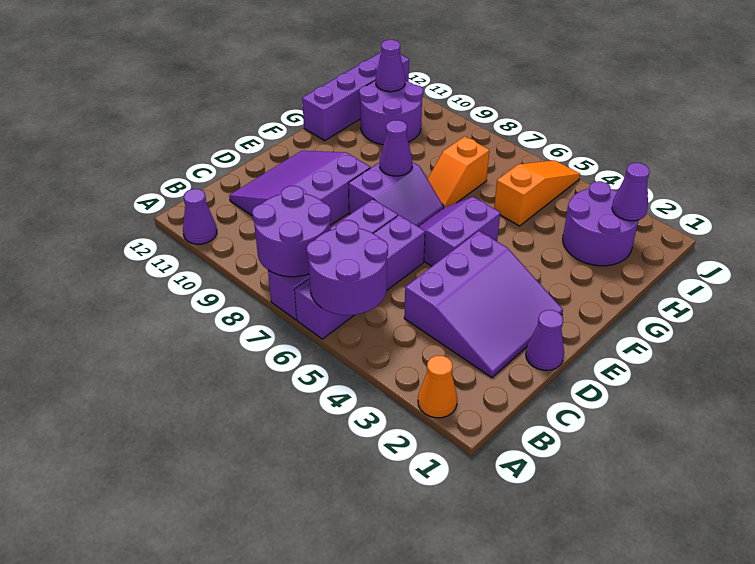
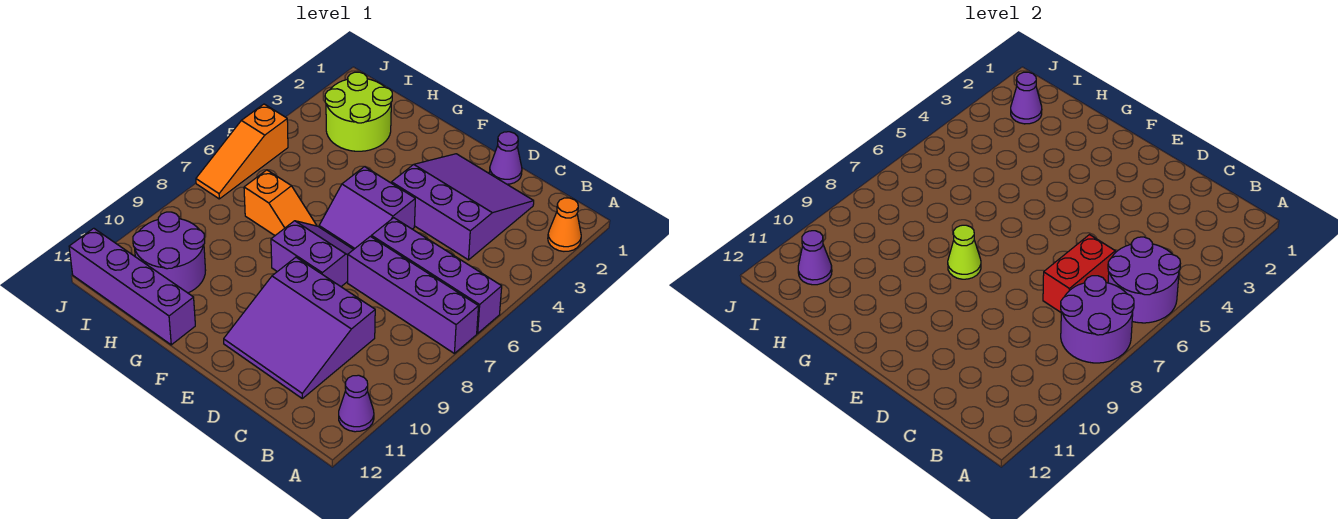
none -> red 1x2 brick [1043,235,1115,312]
purple 1x1 cone [380,120,412,176] -> lime 1x1 cone [948,225,981,279]
purple 2x2 round brick [563,181,639,266] -> lime 2x2 round brick [325,72,392,151]
orange 1x3 slope [494,160,580,226] -> orange 1x3 slope turned to [196,104,288,199]

